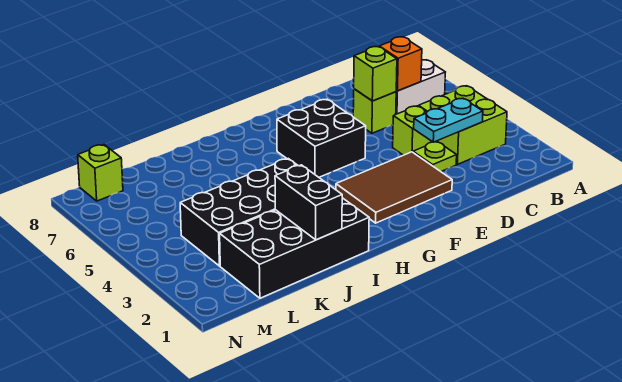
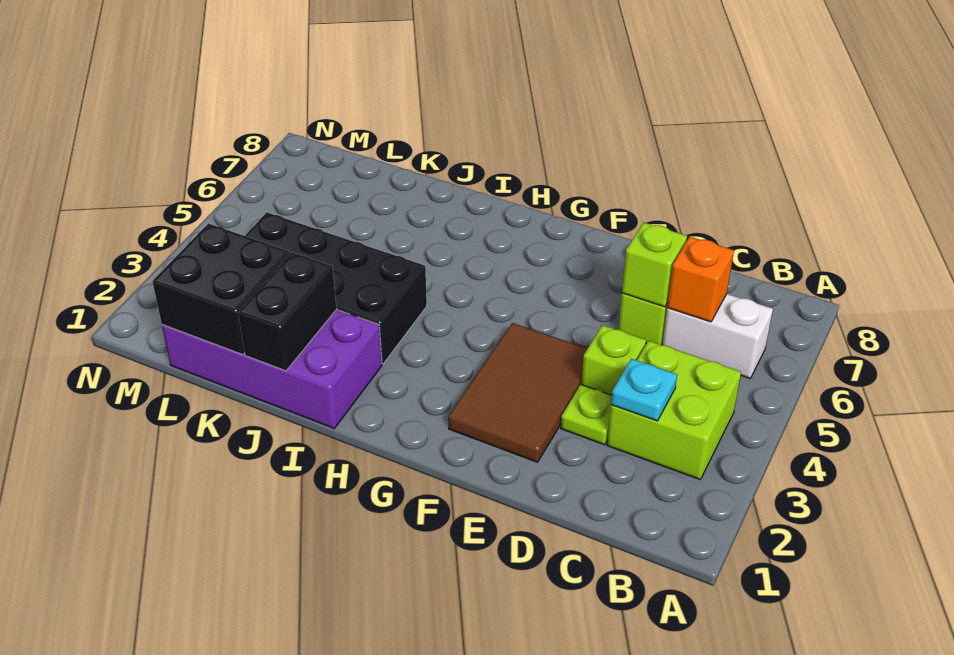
cyan 1x2 plate [414,98,483,142] -> cyan 1x1 plate [611,359,677,421]
brown 2x3 tile [336,152,452,223] -> brown 2x3 tile turned to [448,323,588,462]
black 2x2 brick [277,99,366,177] -> black 2x2 brick moved to [152,223,290,355]
black 2x4 brick [220,198,369,298] -> purple 2x4 brick [162,310,382,428]
lime 1x1 brick [78,145,123,201] -> none

